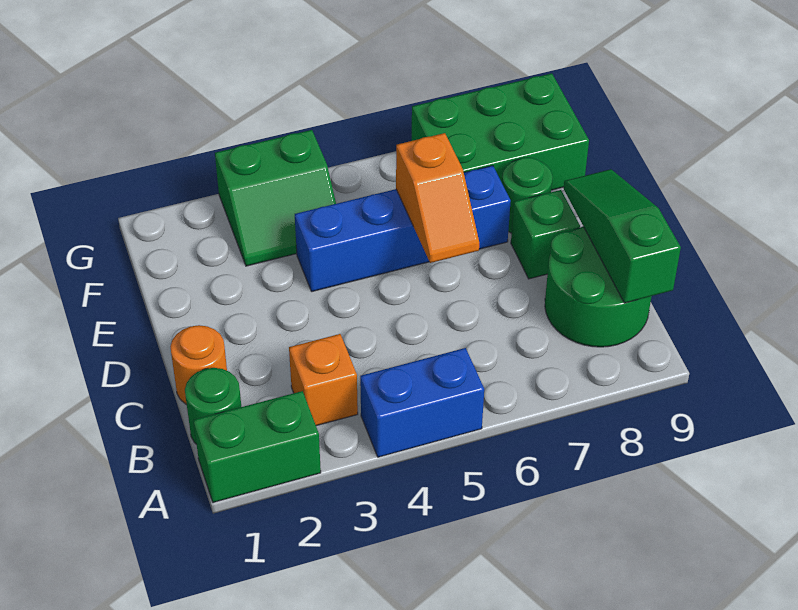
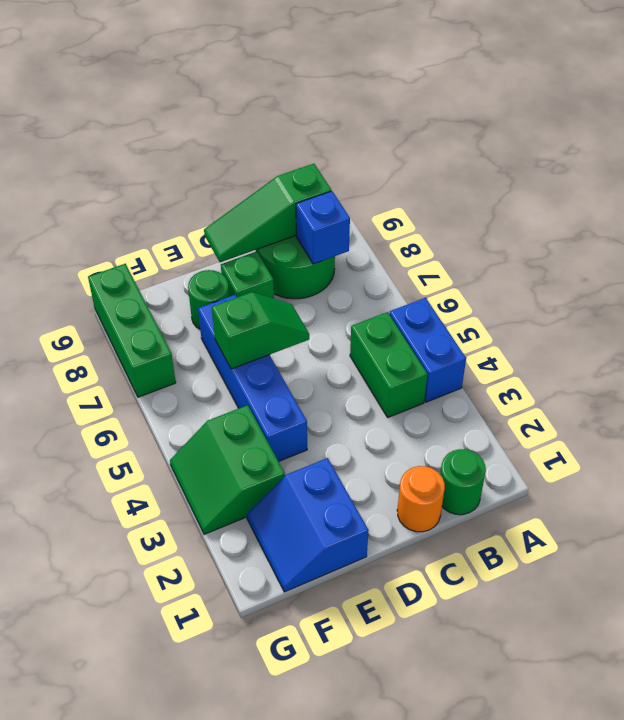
green 1x2 brick [193,391,321,503] -> green 1x2 brick moved to [350,312,427,417]
orange 1x1 brick [289,334,358,426] -> none
none -> blue 1x1 brick [296,191,350,264]
orange 1x2 slope [396,133,479,263] -> green 1x2 slope [212,292,309,369]
none -> blue 2x2 slope [247,458,369,592]
green 2x2 slope [215,130,336,266] -> green 2x2 slope turned to [170,405,285,534]
green 2x3 brick [411,73,589,190] -> green 1x3 brick [88,264,176,397]

